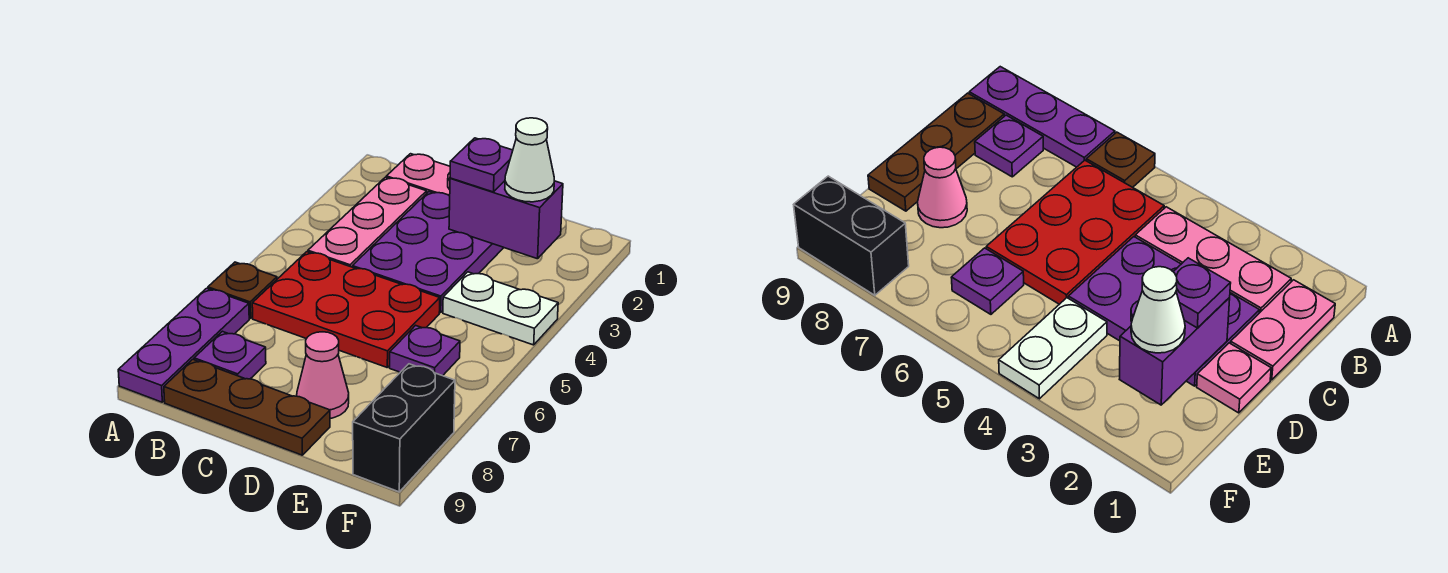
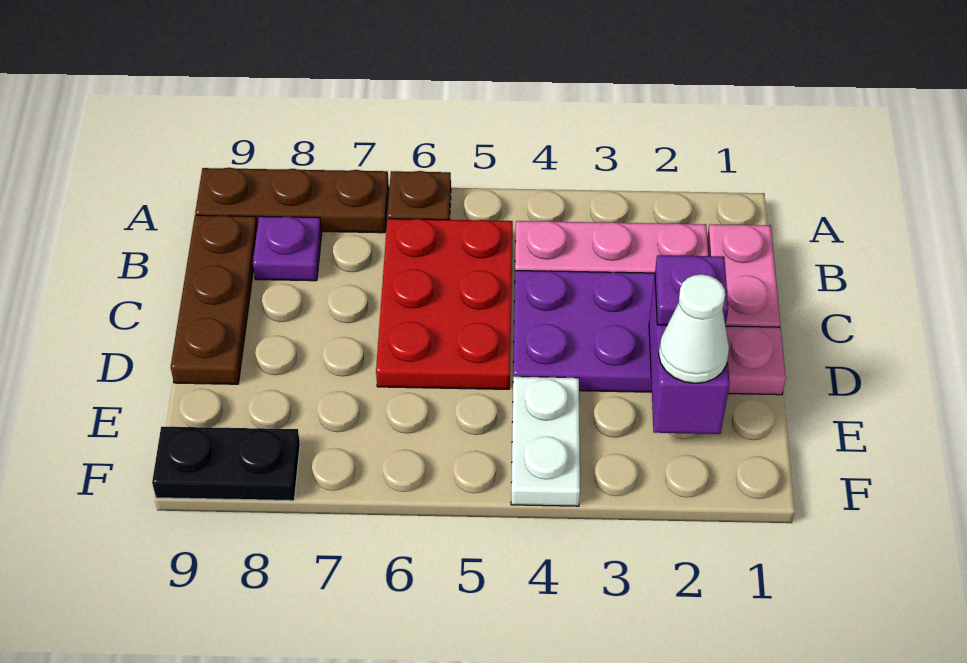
purple 1x3 plate [118,288,249,402] -> brown 1x3 plate [195,168,389,233]
pink 1x1 cone [297,332,349,418] -> none
purple 1x1 plate [390,325,460,376] -> none
black 1x2 brick [353,364,455,492] -> black 1x2 plate [152,427,300,501]

